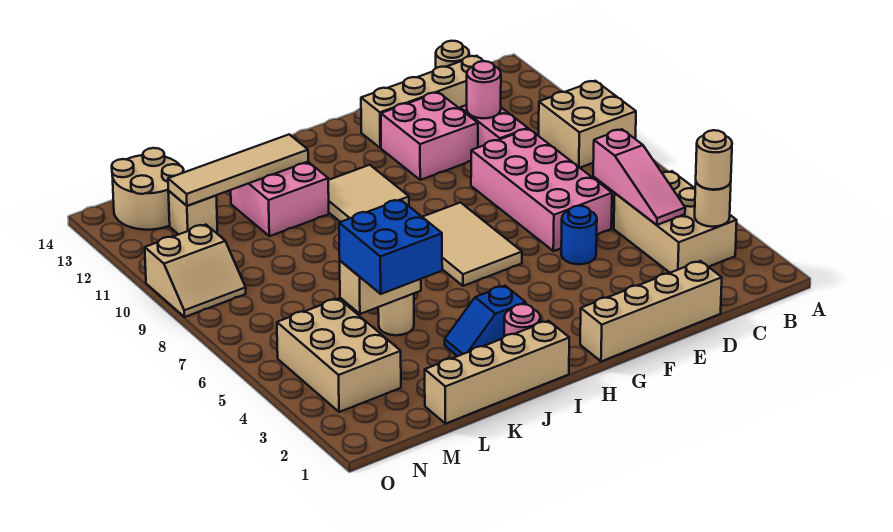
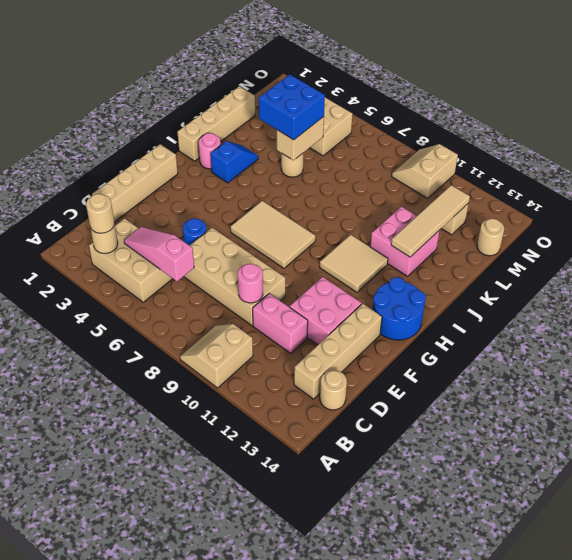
tan 2x2 brick [539,81,636,168] -> tan 2x2 slope [180,324,253,388]
pink 2x4 brick [471,129,612,251] -> tan 2x4 brick [184,228,285,326]
pink 1x1 round brick [467,61,501,118] -> pink 1x1 round brick moved to [238,264,263,303]
none -> blue 2x2 round brick [373,277,426,340]
tan 2x2 round brick [112,148,184,230] -> tan 1x1 round brick [477,219,504,256]

